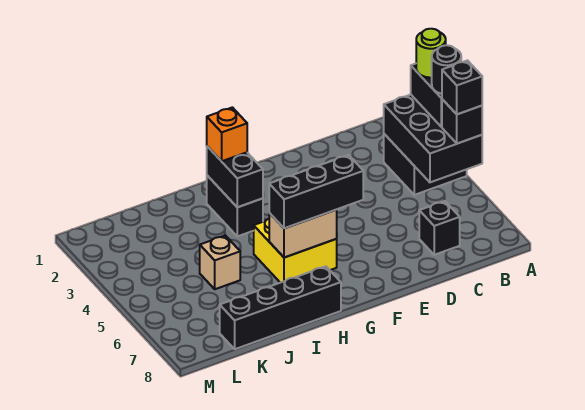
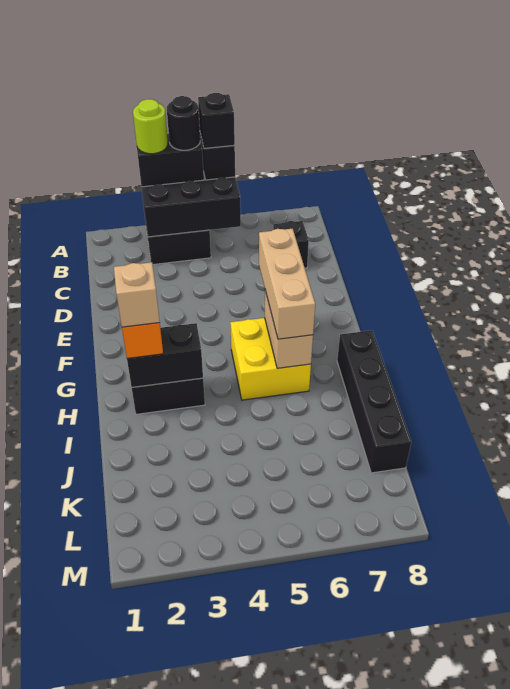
black 1x3 brick [269,155,363,228] -> tan 1x3 brick [259,229,315,339]
tan 1x1 brick [200,235,240,289] -> tan 1x1 brick moved to [114,262,160,327]

